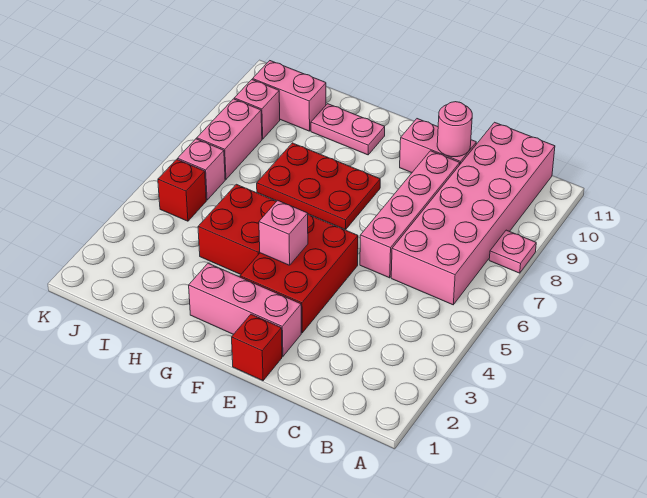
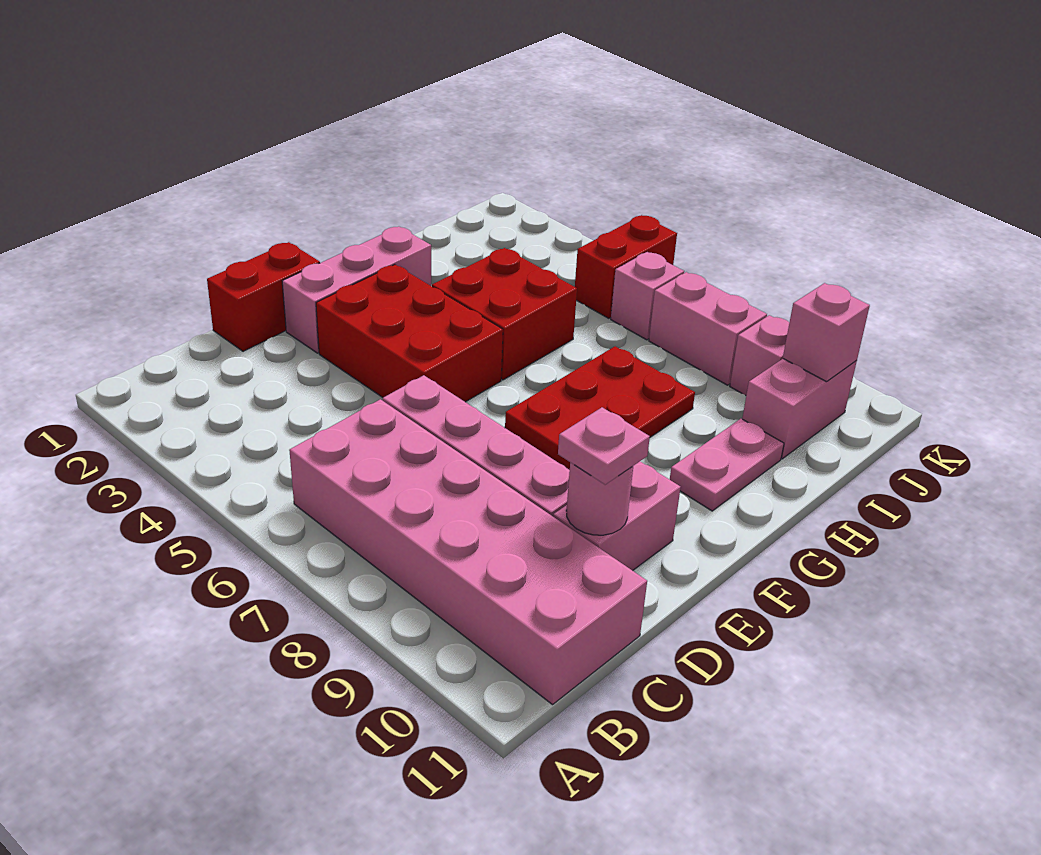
pink 1x1 plate [489,230,536,273] -> pink 1x1 plate moved to [558,407,650,485]
red 1x1 brick [232,314,282,381] -> red 1x2 brick [207,242,320,351]
pink 1x1 brick [259,200,308,265] -> pink 1x1 brick moved to [783,283,870,382]
red 1x1 brick [158,159,206,221] -> red 1x2 brick [575,215,677,318]

